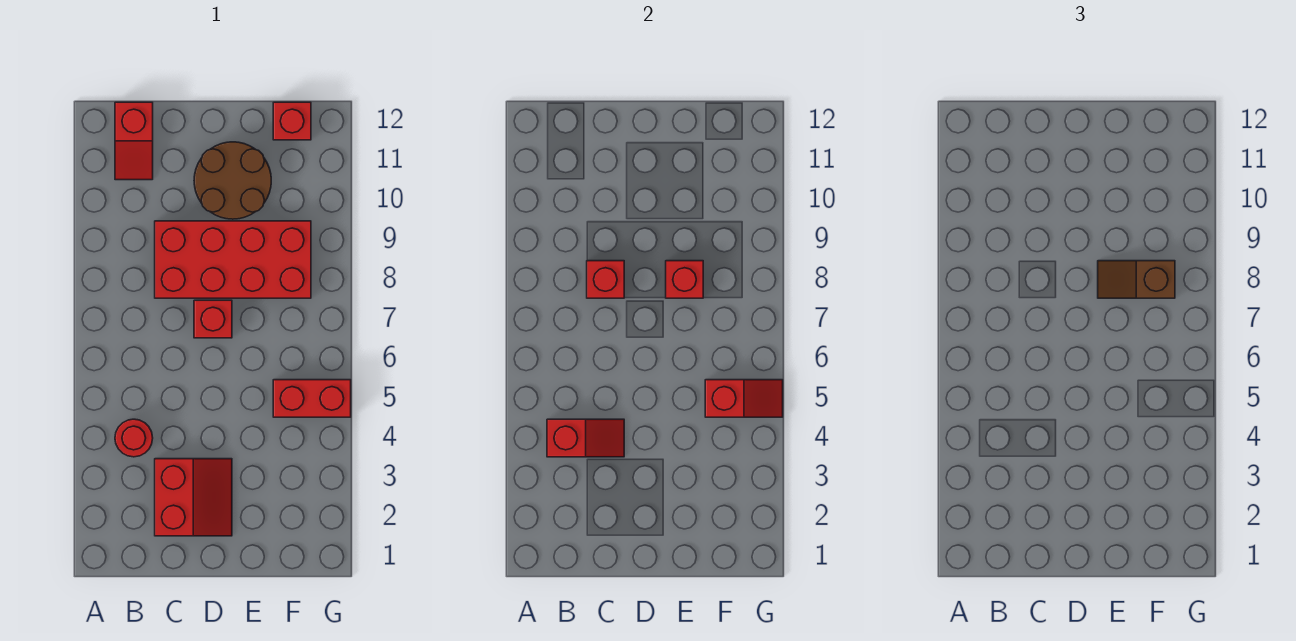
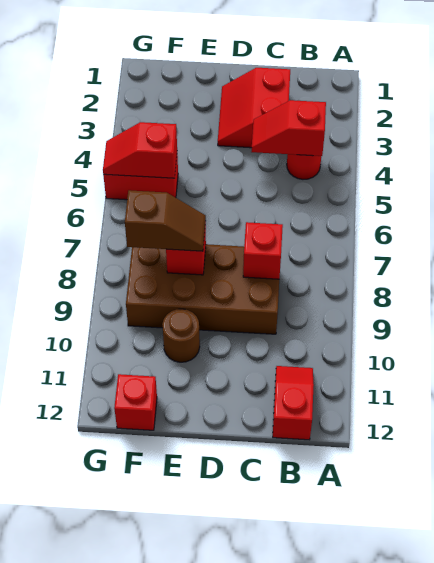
red 2x4 brick [155,221,311,298] -> brown 2x4 brick [126,244,279,334]
red 1x1 brick [194,300,232,338] -> none
brown 2x2 round brick [194,142,271,219] -> brown 1x1 round brick [162,309,200,362]

